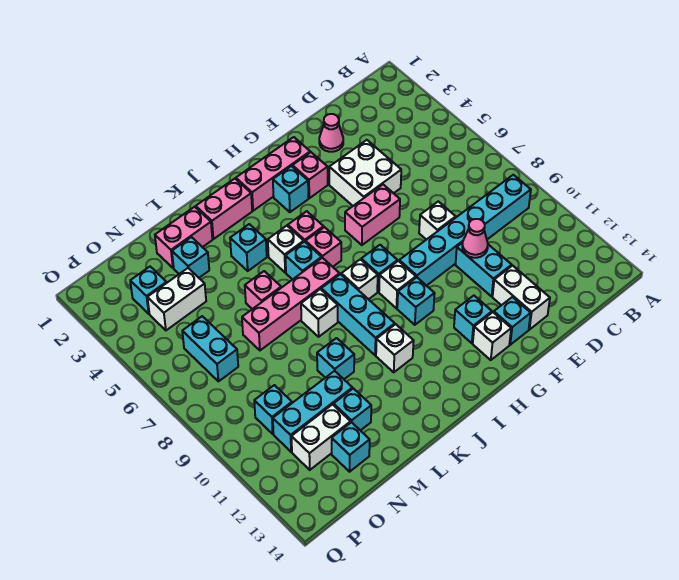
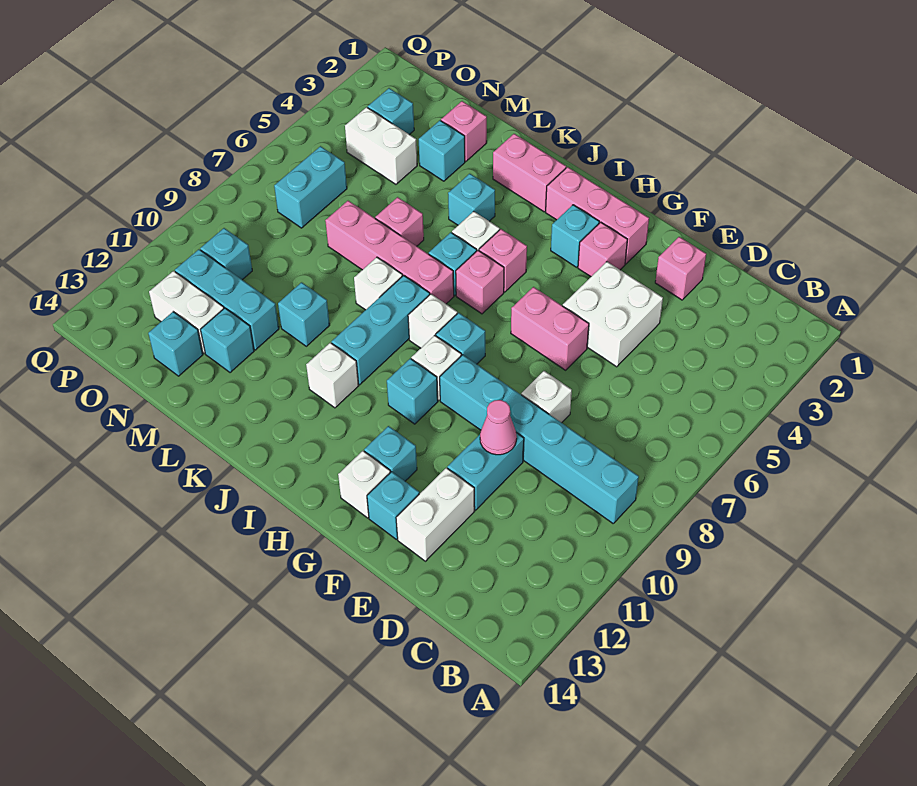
pink 1x1 cone [319,114,343,152] -> pink 1x1 brick [655,237,706,300]
pink 1x2 brick [155,207,212,268] -> pink 1x1 brick [441,101,487,162]

